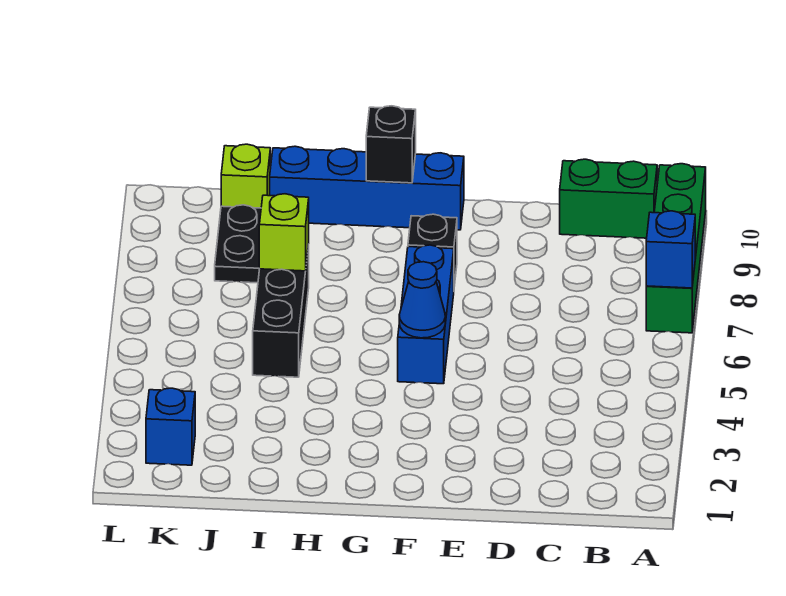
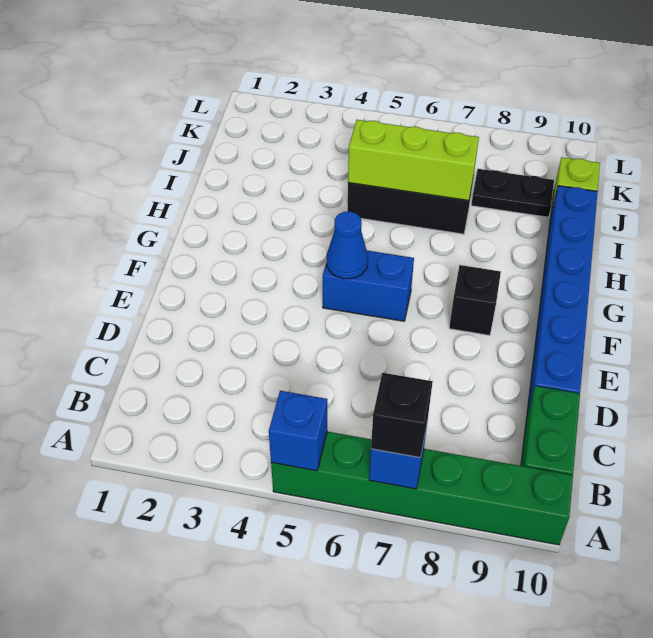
green 1x4 brick [646,164,706,333] -> green 1x6 brick [271,431,573,545]
blue 1x3 brick [398,245,454,384] -> blue 1x2 brick [323,251,414,321]
blue 1x4 brick [270,146,464,230] -> blue 1x6 brick [527,186,598,412]
black 1x1 brick [366,106,416,183] -> black 1x1 brick moved to [371,373,433,458]
lime 1x1 brick [259,194,309,271] -> lime 1x3 brick [348,120,479,201]
blue 1x1 brick [146,388,195,465] -> blue 1x1 brick moved to [269,391,327,471]

